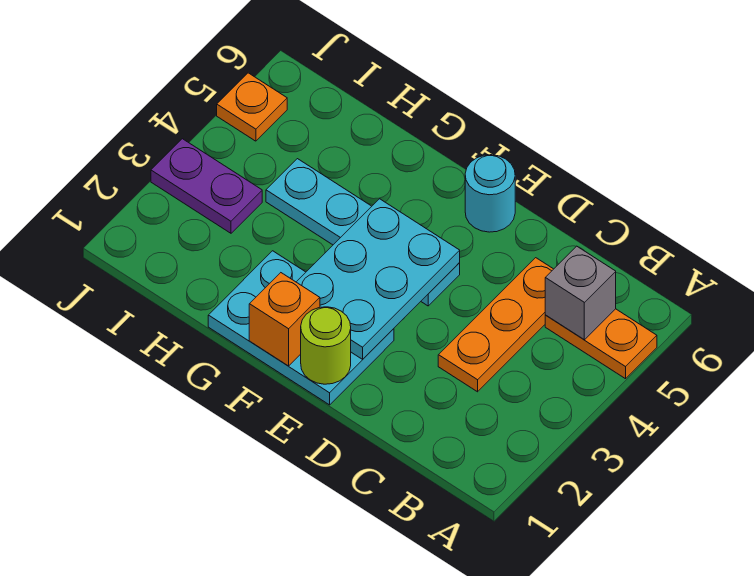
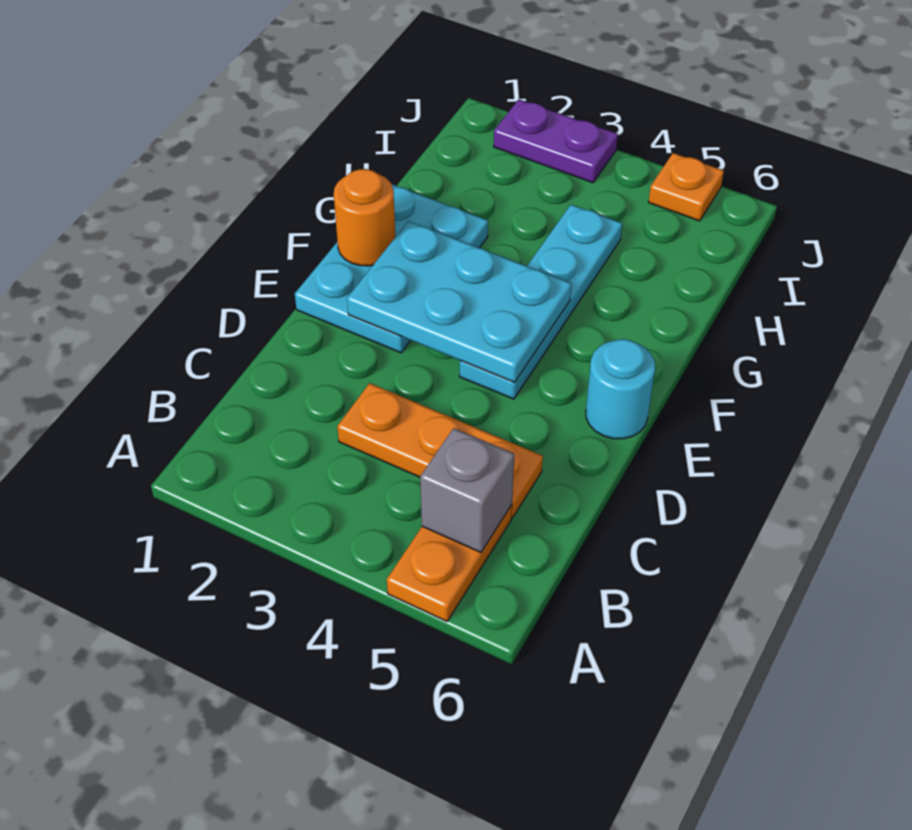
lime 1x1 round brick [301,307,351,384] -> none
orange 1x1 brick [249,273,320,366] -> orange 1x1 round brick [334,169,395,266]
purple 1x2 plate [151,139,262,233] -> purple 1x2 plate turned to [494,99,618,183]

